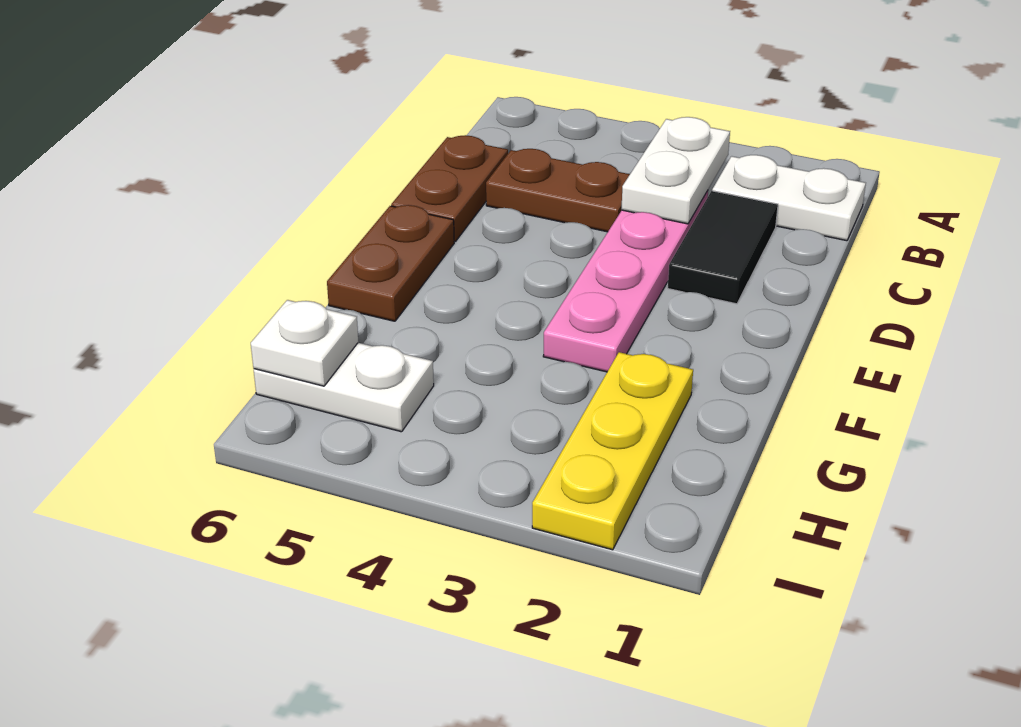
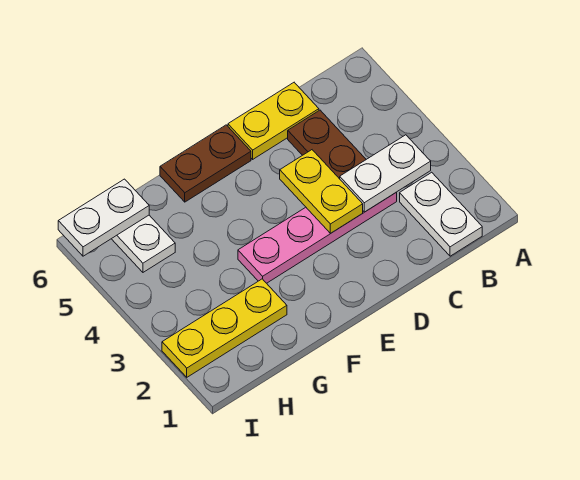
black 1x2 tile [668,191,778,304] -> none
brown 1x2 plate [391,135,508,242] -> yellow 1x2 plate [228,83,319,159]
none -> yellow 1x2 plate [280,150,363,234]
white 1x1 plate [251,300,358,386] -> white 1x2 plate [58,179,149,256]

